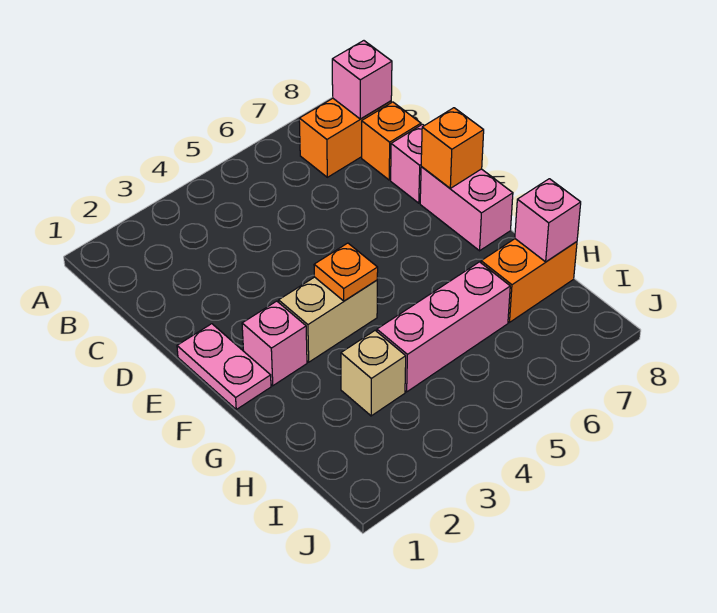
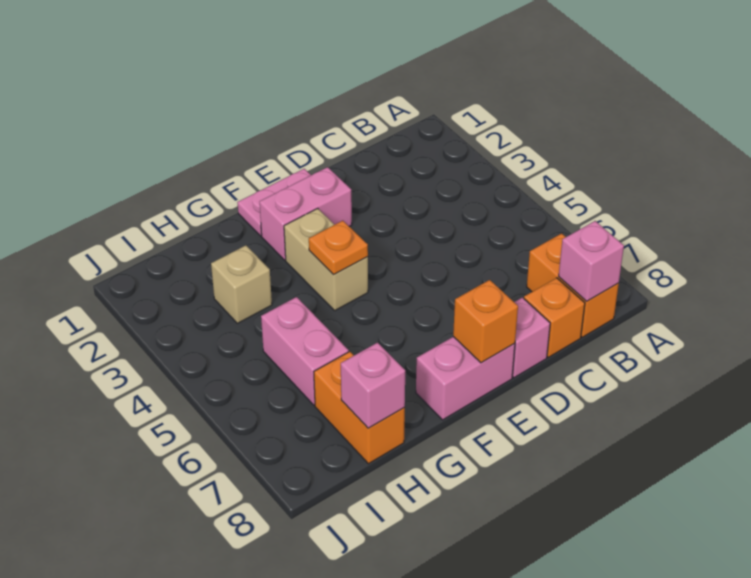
pink 1x1 brick [242,301,307,386] -> pink 1x2 brick [260,167,352,260]
pink 1x3 brick [377,262,510,392] -> pink 1x2 brick [261,297,349,405]

